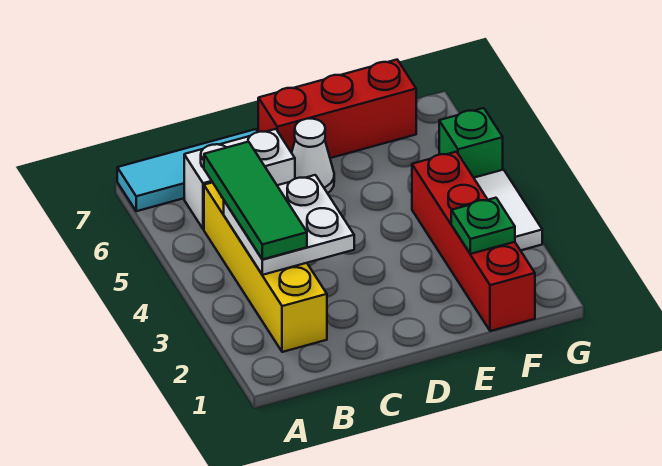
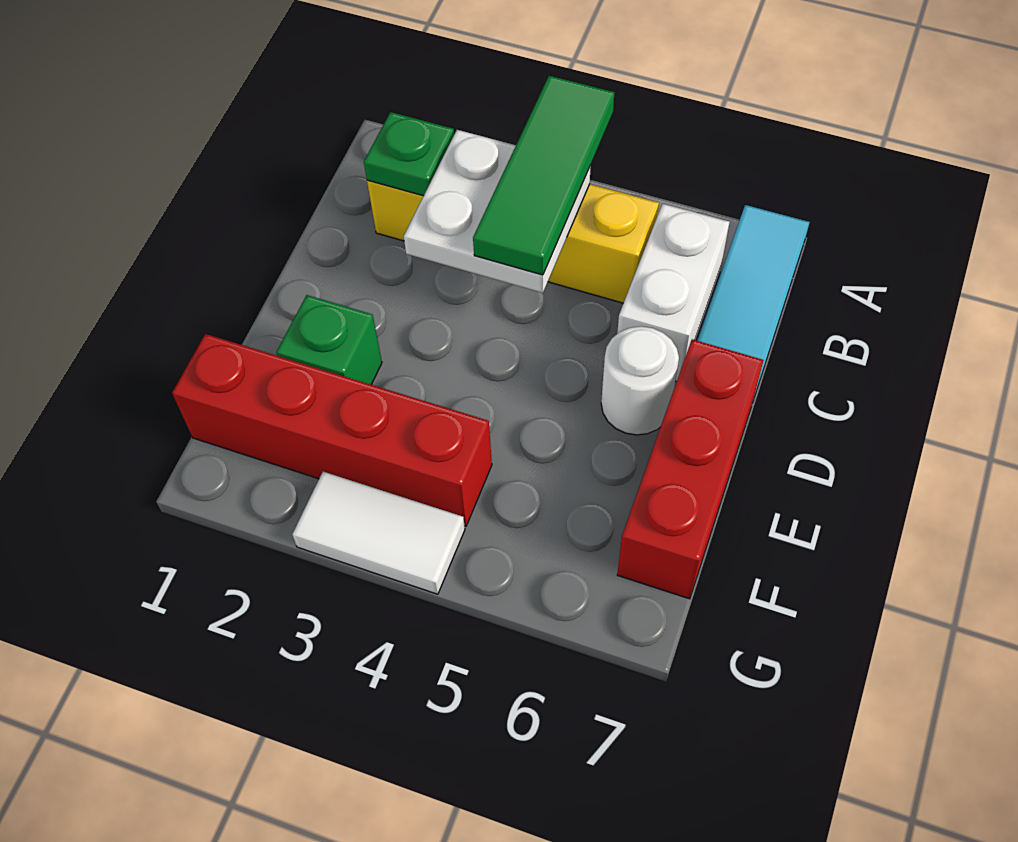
green 1x3 tile [204,142,307,259] -> green 1x3 tile turned to [473,76,614,275]
white 1x1 cone [292,119,334,193] -> white 1x1 round brick [601,326,679,435]
green 1x1 plate [451,198,515,254] -> green 1x1 plate moved to [364,112,454,196]
green 1x1 brick [439,108,503,178] -> green 1x1 brick moved to [276,295,382,385]

